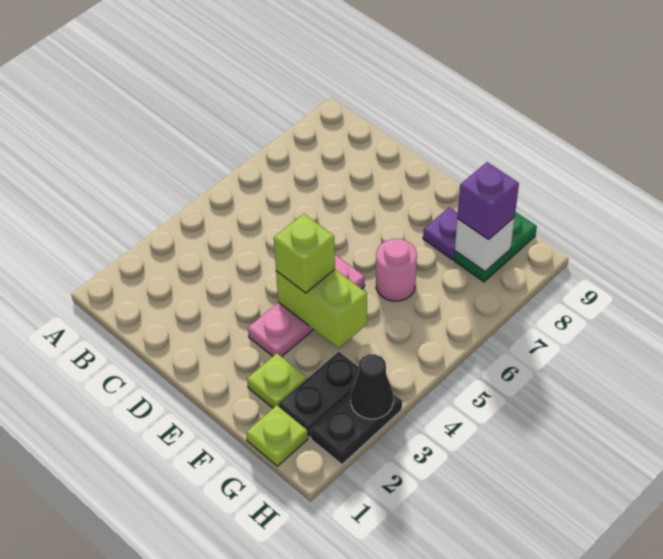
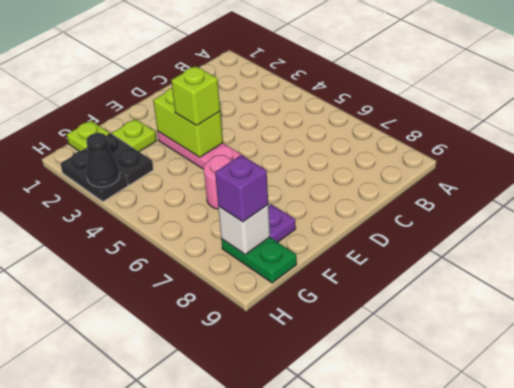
lime 1x2 brick [276,269,367,348] -> lime 1x2 brick turned to [153,88,223,157]

